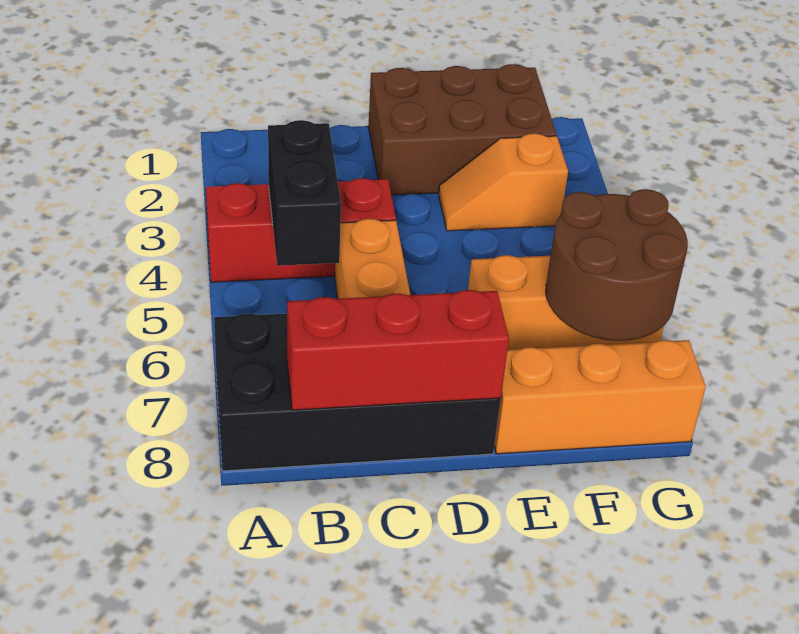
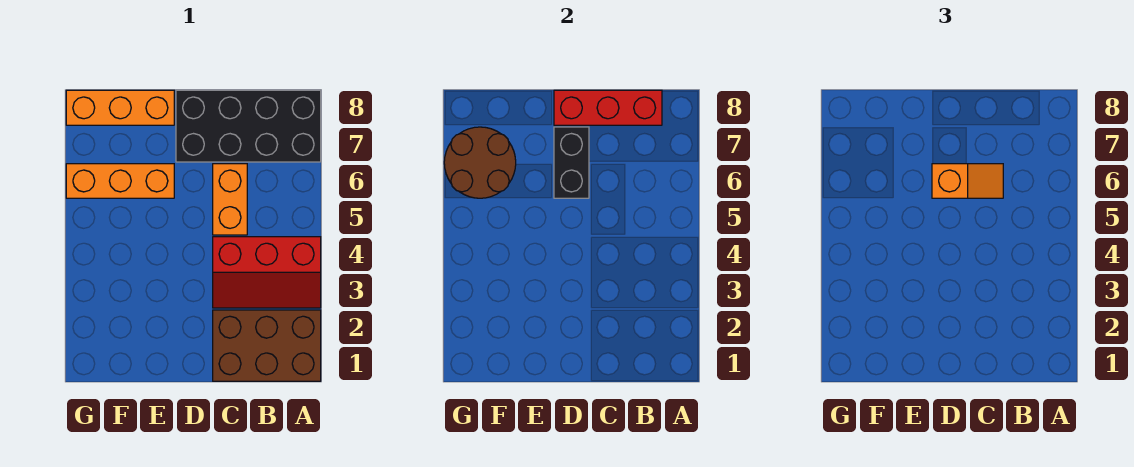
black 1x2 brick [268,120,341,266] -> black 1x2 brick moved to [554,127,589,198]
brown 2x3 brick [368,64,556,195] -> brown 2x3 brick moved to [213,310,321,381]
orange 1x2 slope [439,133,568,231] -> orange 1x2 slope moved to [932,164,1003,198]

